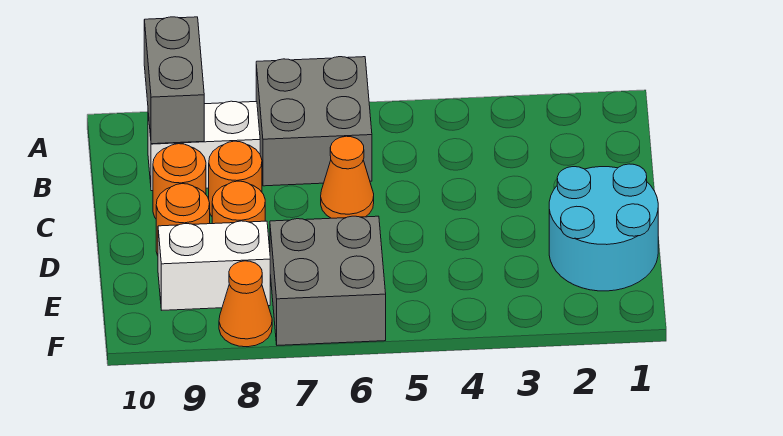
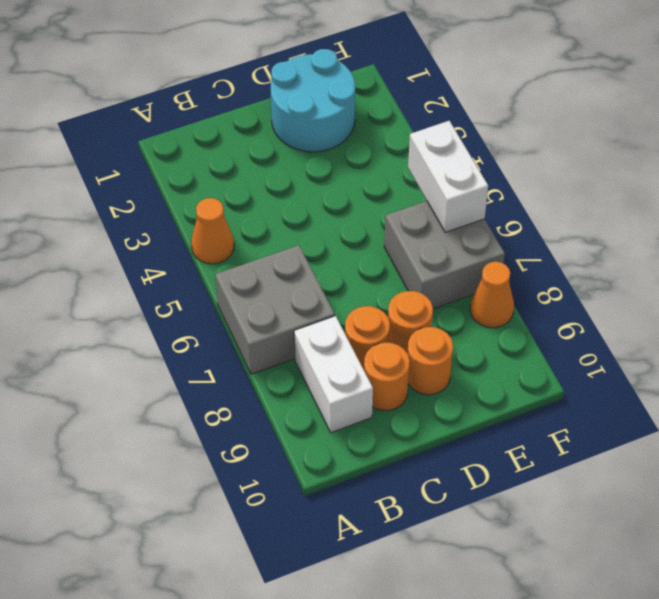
grey 1x2 brick [144,17,204,144] -> none
orange 1x1 cone [321,136,374,218] -> orange 1x1 cone moved to [191,198,234,264]
white 1x2 brick [158,221,270,310] -> white 1x2 brick moved to [408,121,488,232]

